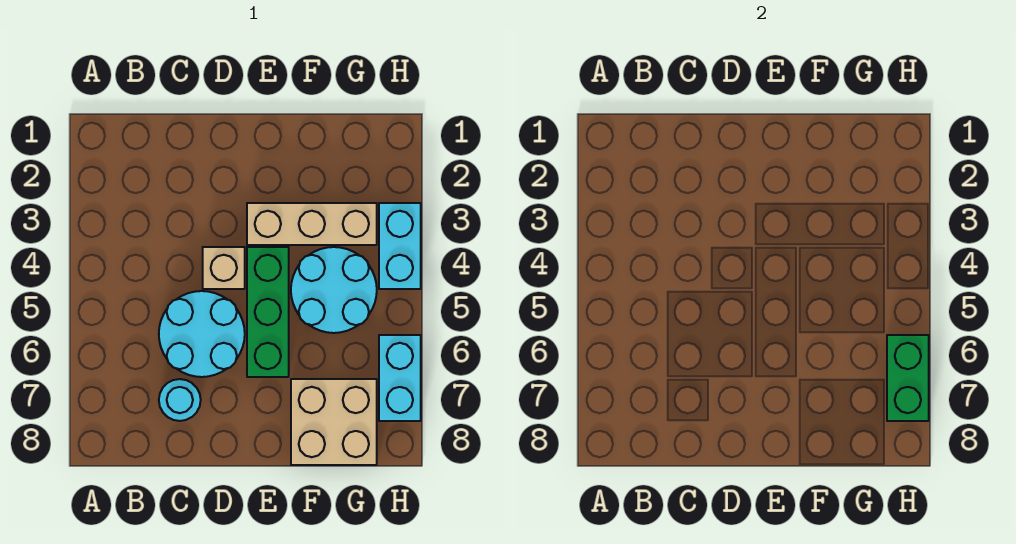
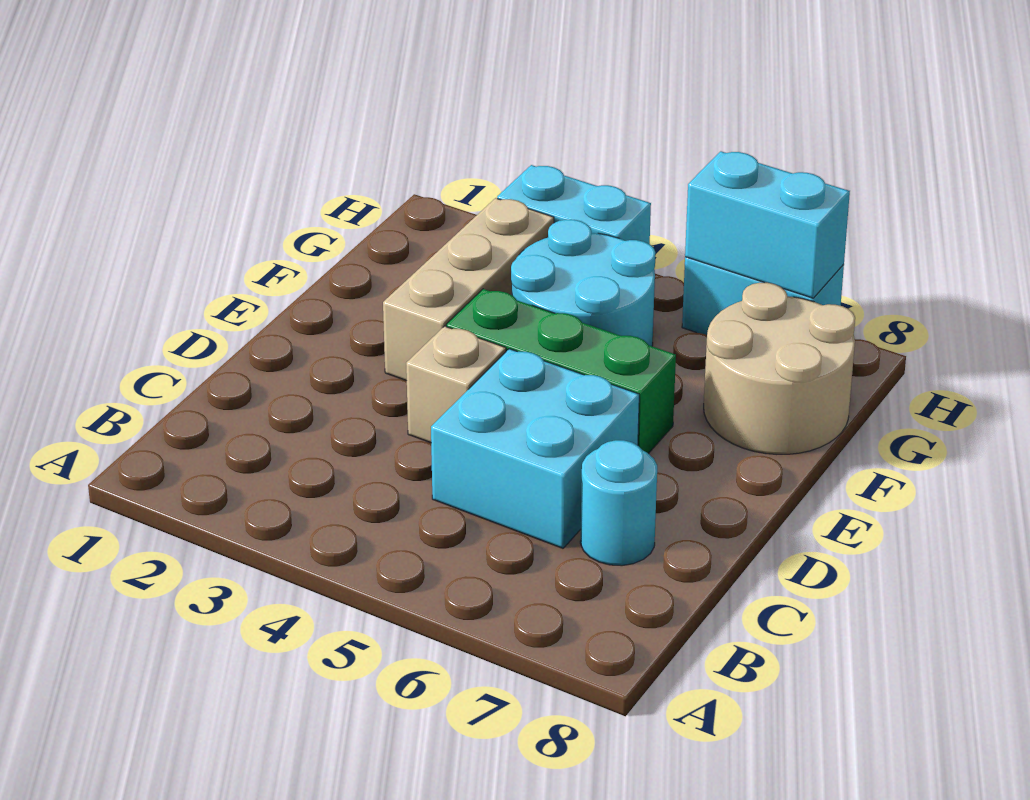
cyan 2x2 round brick [159,291,245,377] -> cyan 2x2 brick [431,349,639,548]
tan 2x2 brick [291,379,377,465] -> tan 2x2 round brick [704,283,855,454]
green 1x2 brick [887,335,929,421] -> cyan 1x2 brick [685,151,850,298]

